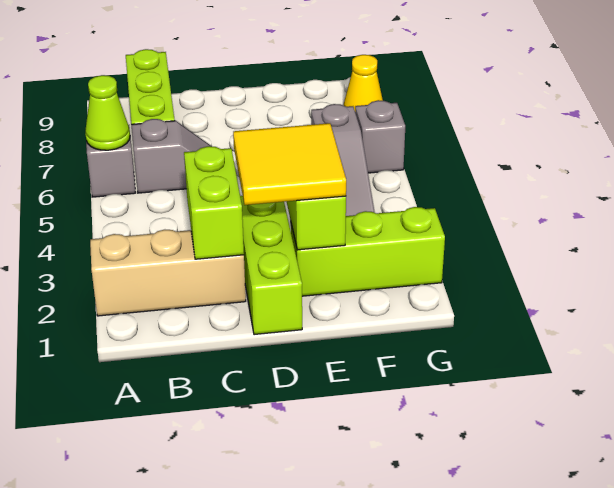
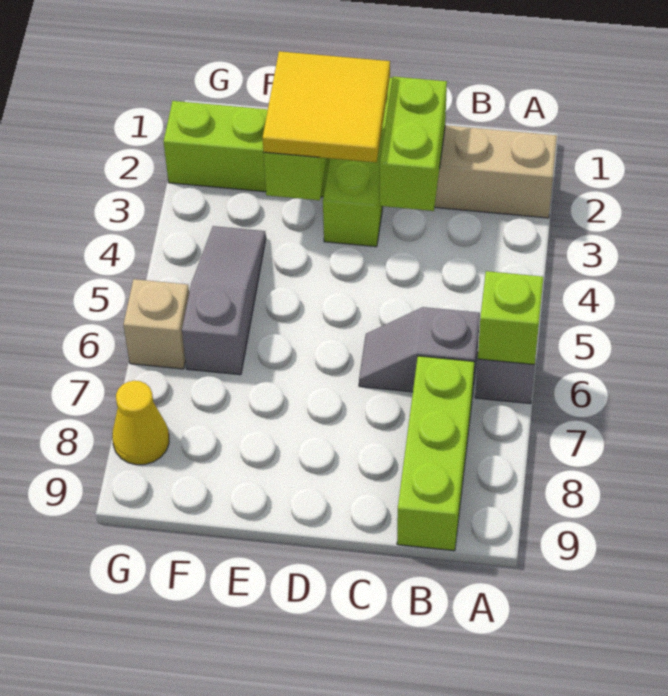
lime 1x1 cone [85,75,130,150] -> lime 1x1 brick [478,271,543,365]
grey 1x1 brick [355,100,405,173] -> tan 1x1 brick [123,279,189,369]

